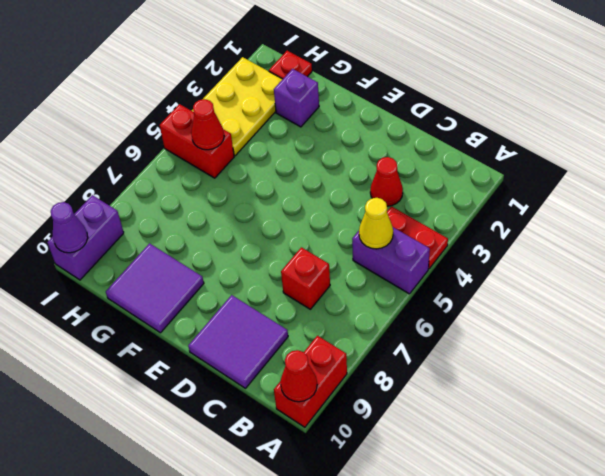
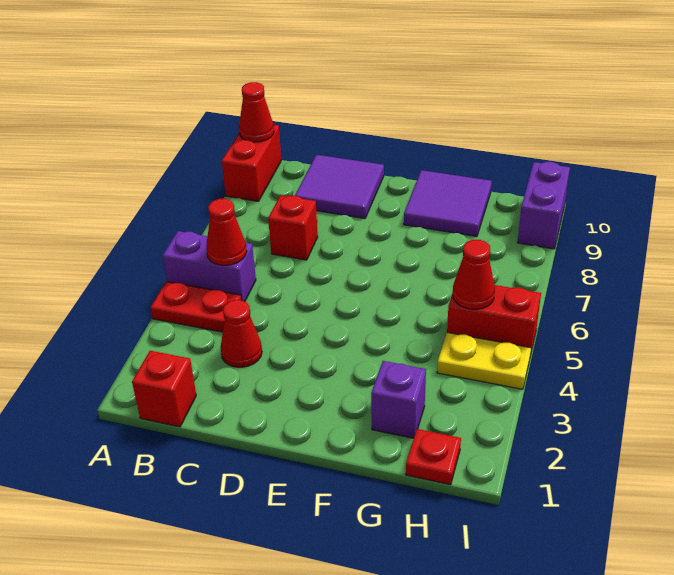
none -> red 1x1 brick [132,351,196,427]
yellow 1x1 cone [359,198,393,249] -> red 1x1 cone [206,199,247,265]
yellow 2x3 plate [192,57,283,156] -> yellow 1x2 plate [437,333,531,389]
purple 1x1 cone [51,202,88,253] -> none

